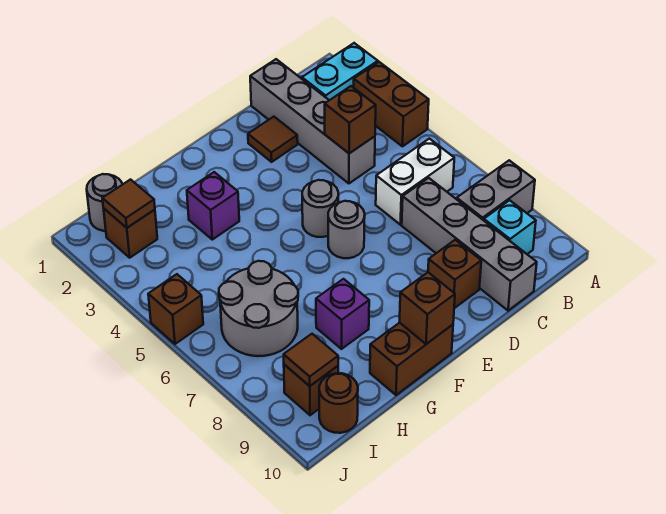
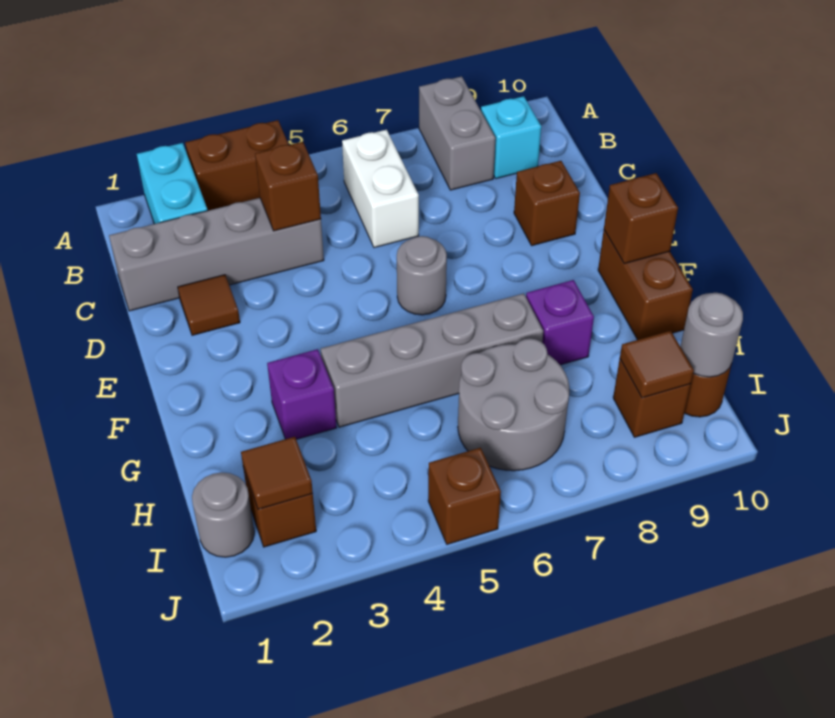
grey 1x4 brick [402,178,537,311] -> grey 1x4 brick moved to [321,293,543,427]
grey 1x1 round brick [302,180,338,237] -> grey 1x1 round brick moved to [680,293,743,377]

